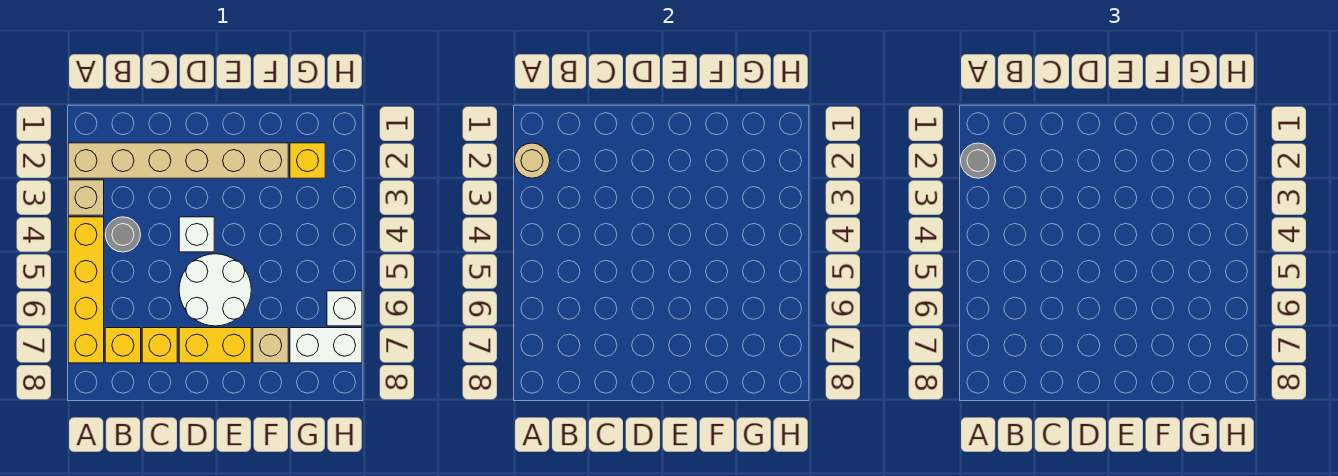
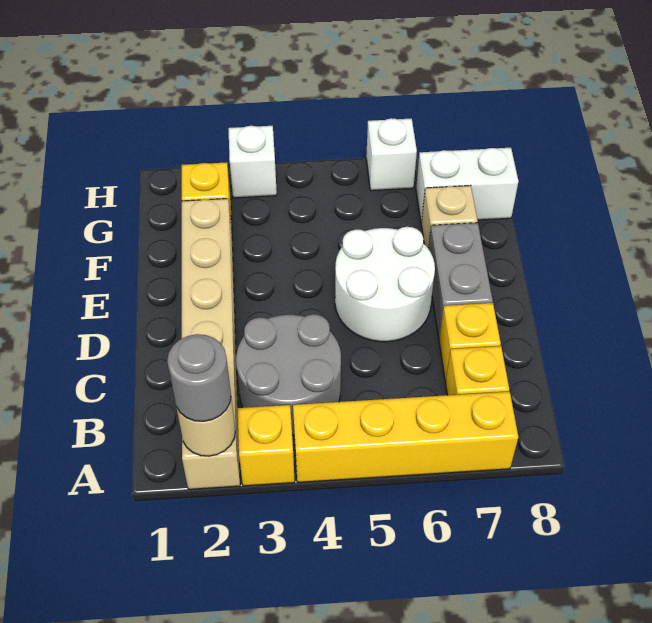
tan 1x1 brick [68,180,104,215] -> yellow 1x1 brick [238,405,295,486]
grey 1x1 round brick [105,217,141,252] -> grey 2x2 round brick [236,314,341,435]
white 1x1 brick [179,217,214,252] -> white 1x1 brick moved to [228,126,277,198]
yellow 1x2 brick [179,328,251,363] -> grey 1x2 brick [428,223,493,337]
white 1x2 brick [290,328,362,363] -> white 1x2 brick turned to [416,148,518,223]

